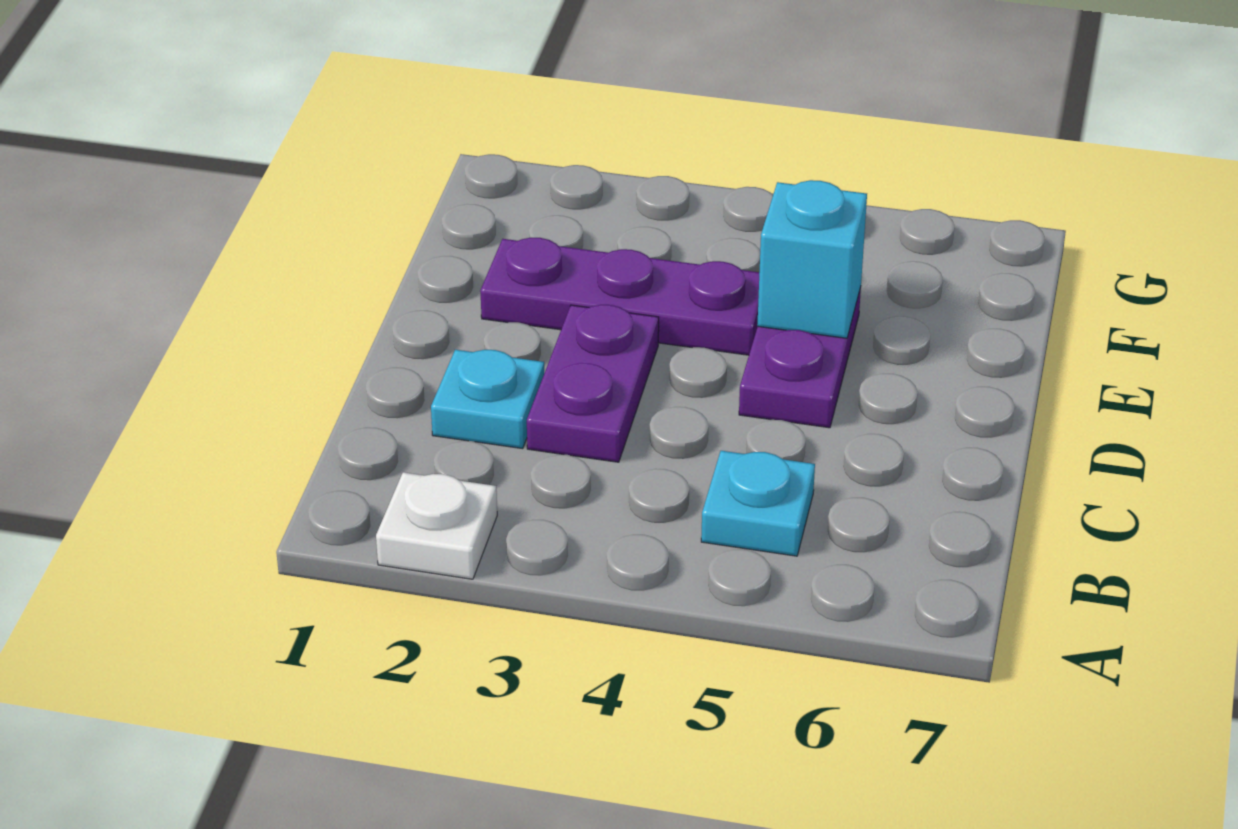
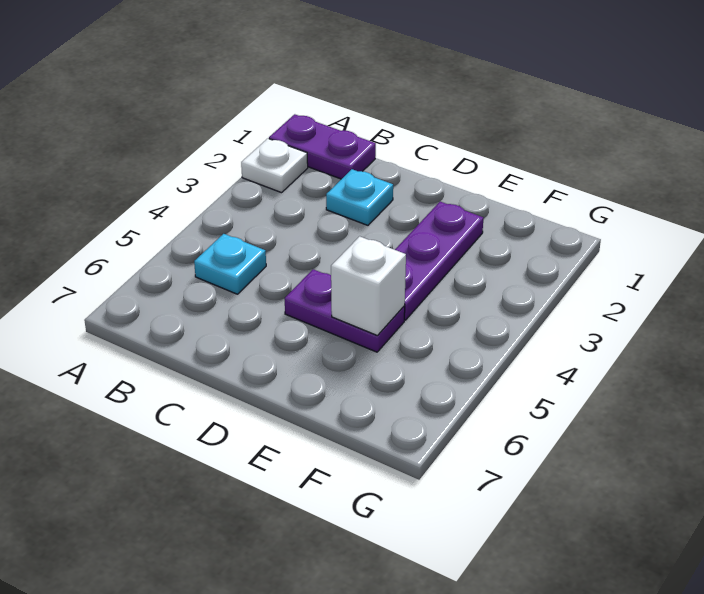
purple 1x2 plate [527,305,659,462] -> purple 1x2 plate moved to [269,114,376,179]
cyan 1x1 brick [757,180,867,338] -> white 1x1 brick [331,236,406,335]

